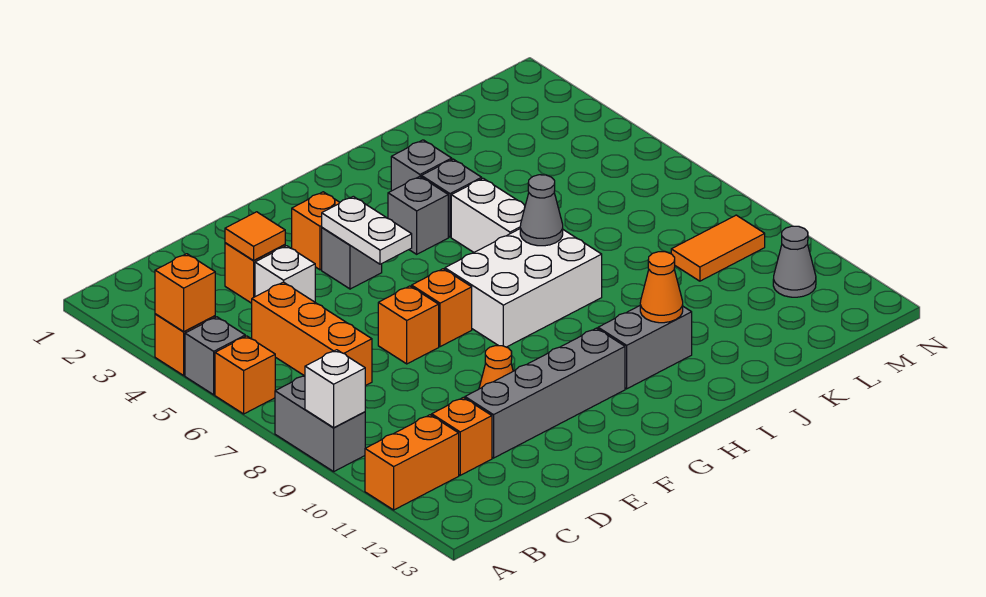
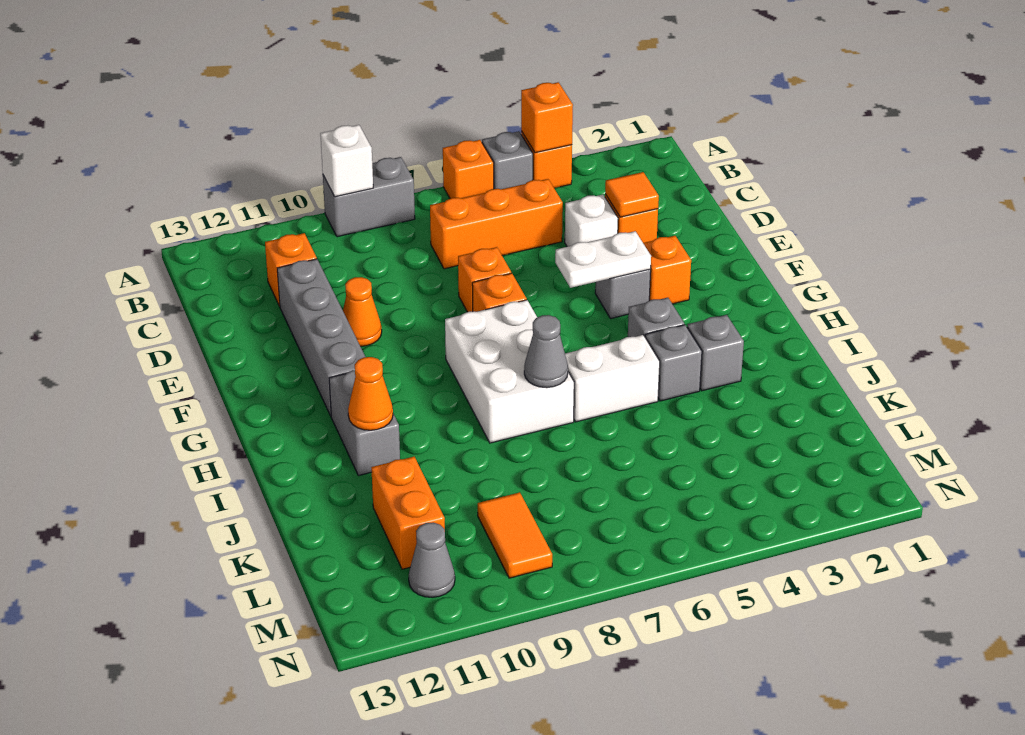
orange 1x2 brick [365,415,459,510] -> orange 1x2 brick moved to [371,457,445,569]

